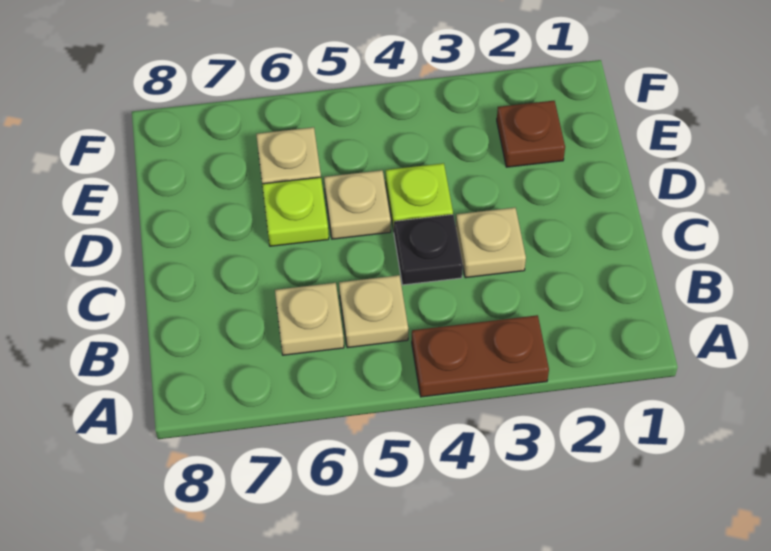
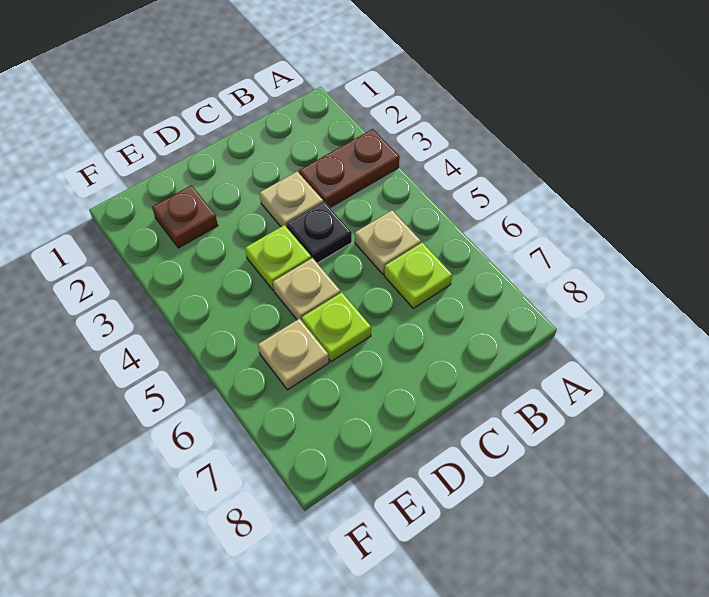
brown 1x2 plate [412,315,549,397] -> brown 1x2 plate turned to [299,129,399,207]
tan 1x1 plate [275,283,344,355] -> lime 1x1 plate [384,242,452,308]

